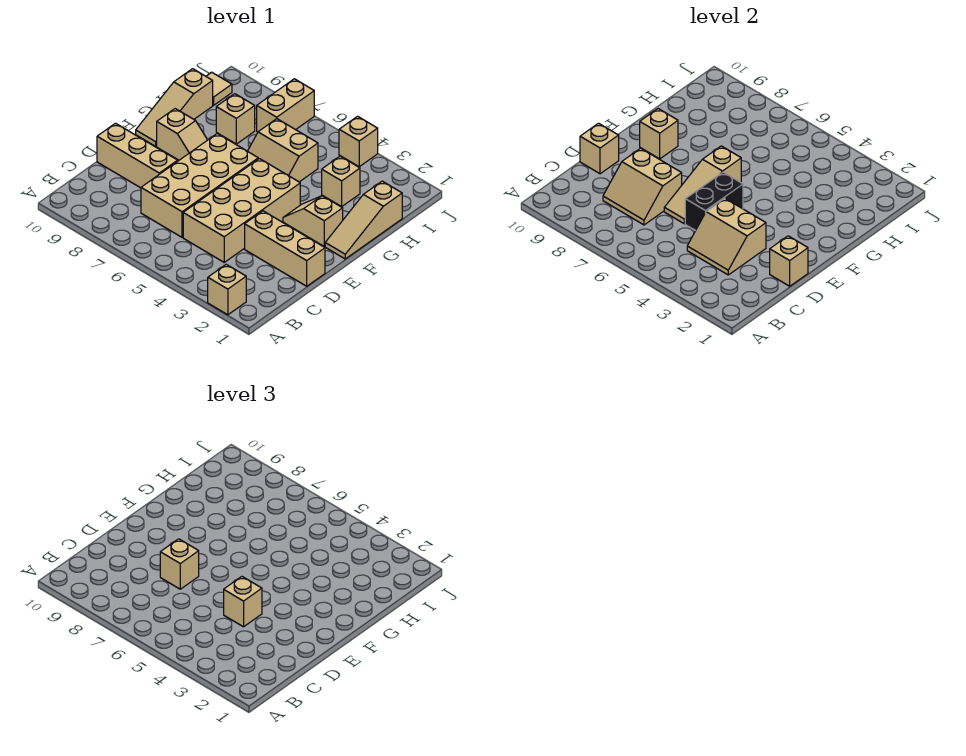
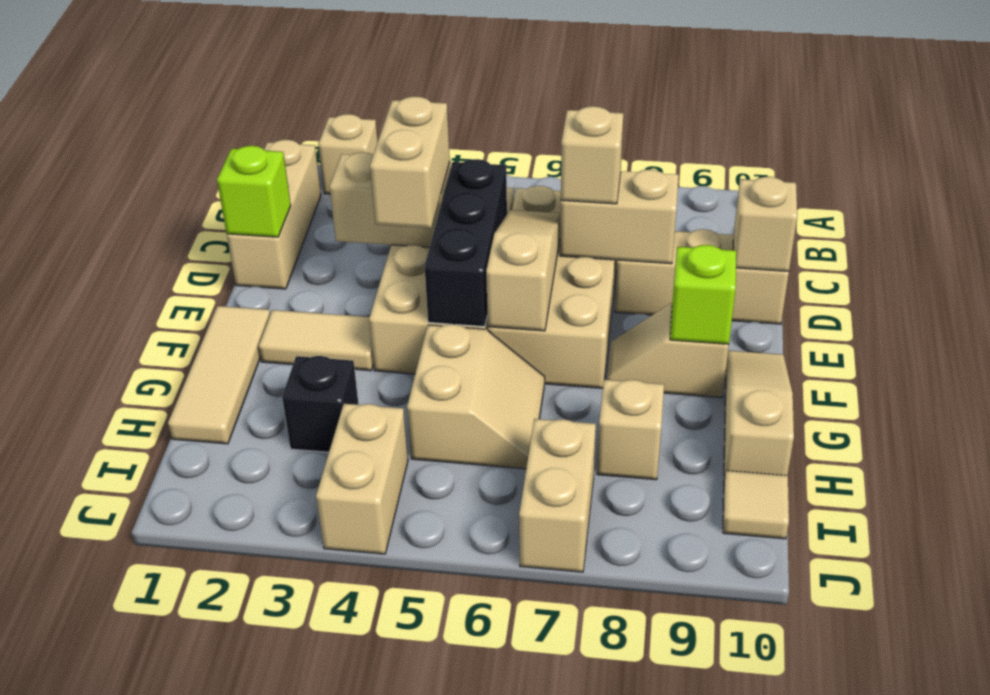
tan 1x3 brick [245,211,325,286] -> tan 1x3 brick turned to [227,140,321,289]
tan 1x1 brick [770,236,808,286] -> lime 1x1 brick [217,146,291,237]
tan 1x1 brick [224,577,262,627] -> tan 1x2 brick [370,97,450,228]
black 1x2 brick [685,172,743,231] -> black 1x3 brick [425,159,507,327]
tan 1x3 slope [325,181,402,259] -> tan 1x3 tile [168,306,270,444]
tan 1x2 slope [283,196,343,246] -> tan 1x2 tile [259,310,374,371]
tan 1x1 brick [640,109,678,159] -> lime 1x1 brick [670,245,736,344]
tan 2x2 slope [248,119,318,182] -> tan 2x2 slope turned to [407,324,545,469]
tan 1x1 brick [322,156,360,206] -> black 1x1 brick [282,356,359,452]
tan 1x1 brick [339,116,378,167] -> tan 1x2 brick [316,404,408,554]

